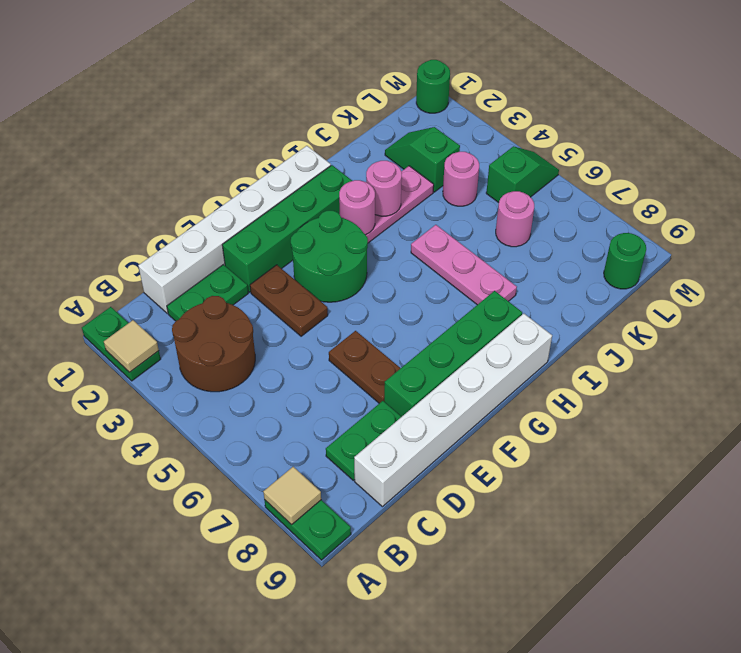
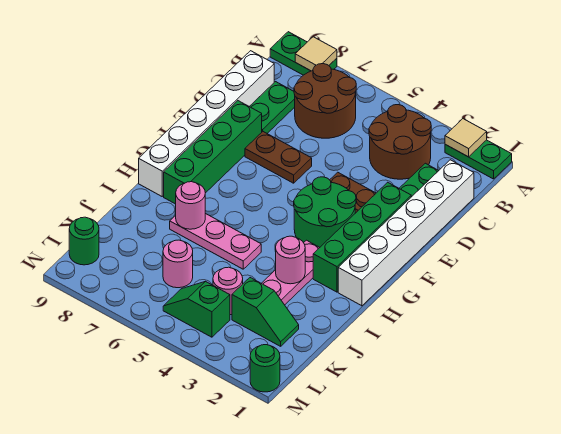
none -> brown 2x2 round brick [294,64,356,138]
pink 1x1 round brick [339,180,375,235] -> pink 1x1 round brick moved to [176,182,205,229]
green 1x2 slope [486,146,559,203] -> green 1x2 slope turned to [163,281,230,337]

